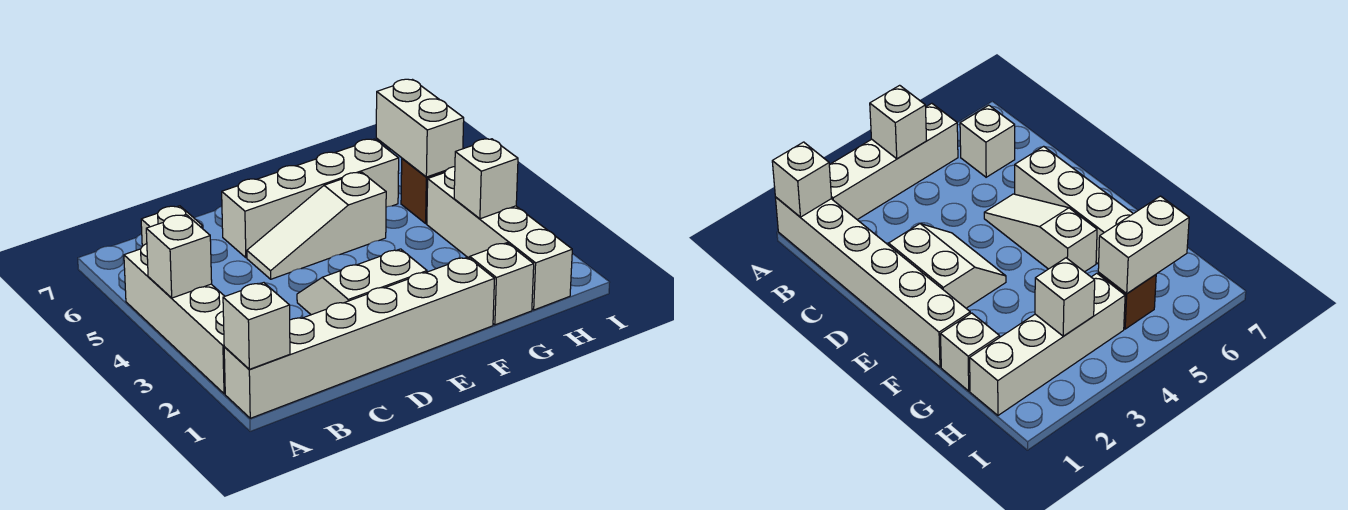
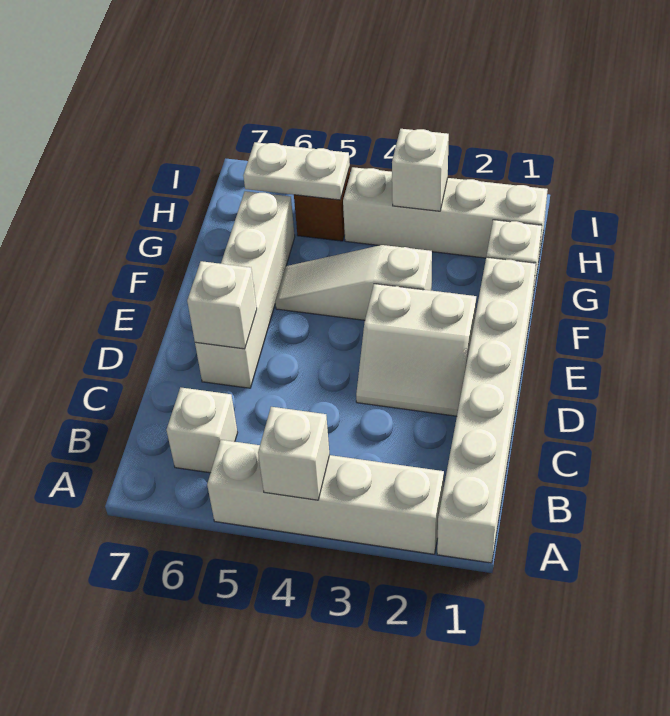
white 1x1 brick [223,283,290,369] -> white 1x1 brick moved to [187,261,257,349]
white 2x2 slope [297,249,427,315] -> white 2x2 slope turned to [356,284,476,416]
white 1x3 slope [247,172,386,279] -> white 1x3 slope turned to [275,245,432,320]
white 1x2 brick [376,79,464,177] -> white 1x2 plate [243,142,350,200]

